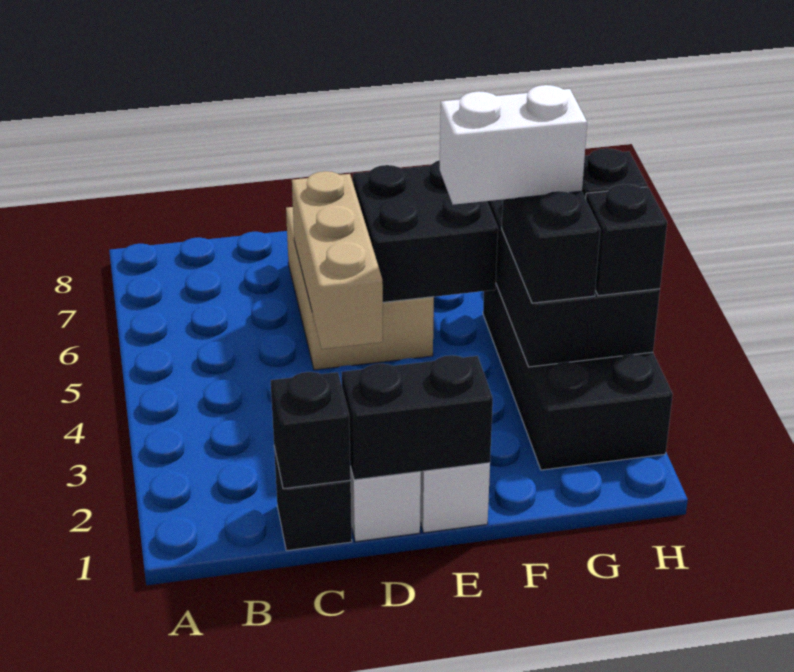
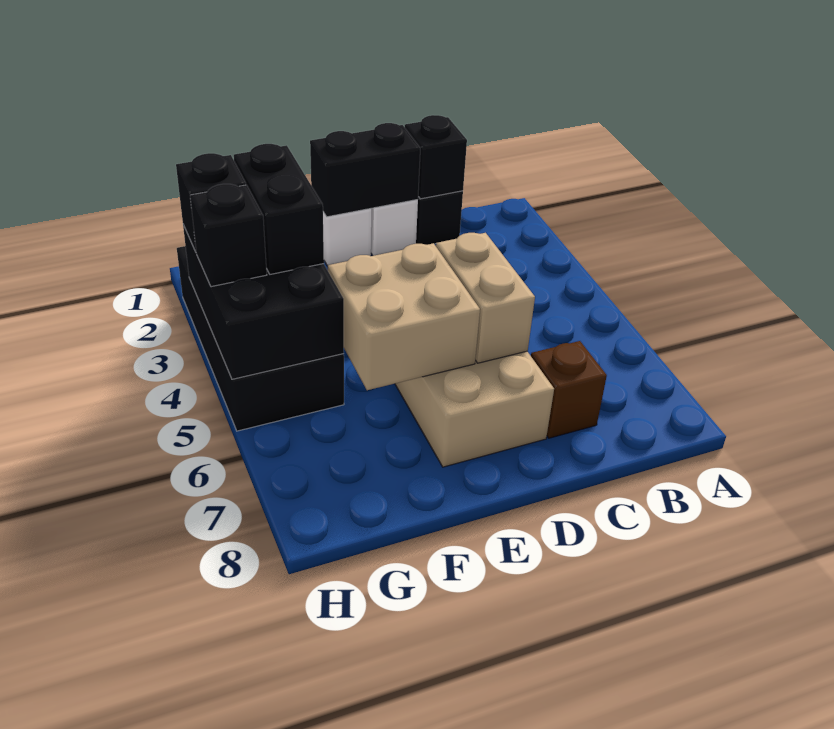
none -> brown 1x1 brick [531,341,607,438]
tan 1x3 brick [292,171,383,349] -> tan 1x2 brick [436,233,535,363]
black 2x2 brick [353,160,498,302] -> tan 2x2 brick [328,243,480,390]
white 1x2 brick [440,85,587,205] -> none

